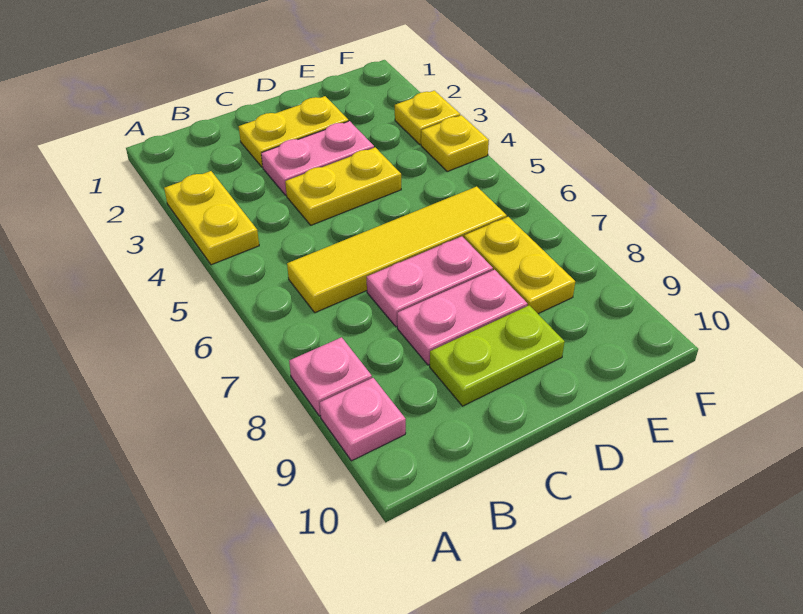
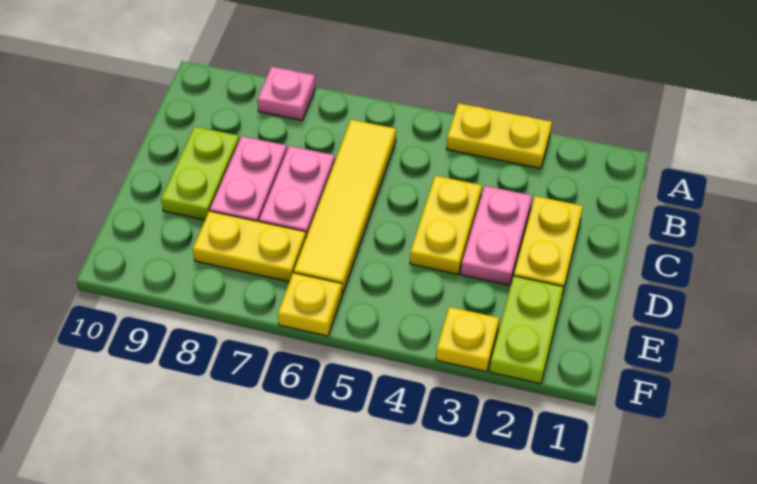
pink 1x1 plate [320,378,406,461] -> none
none -> lime 1x2 plate [490,276,563,384]
yellow 1x1 plate [421,115,489,171] -> yellow 1x1 plate moved to [278,273,342,336]

